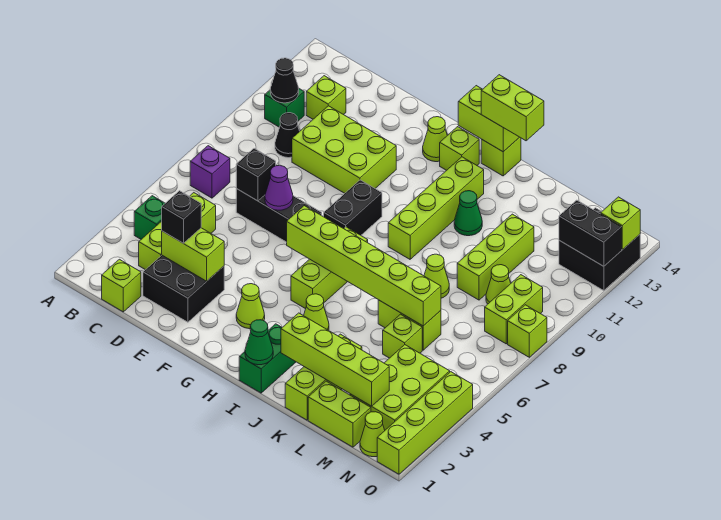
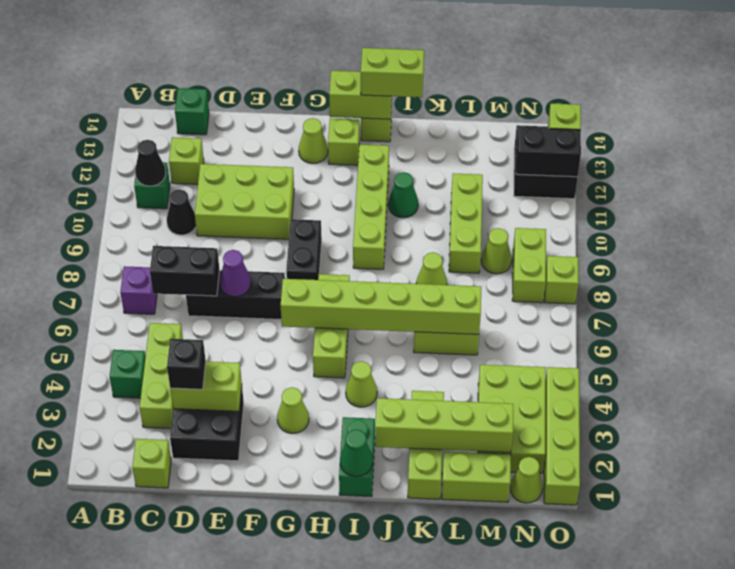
none -> green 1x1 brick [175,88,209,135]
black 1x1 brick [236,148,276,201] -> black 1x2 brick [150,246,219,296]
lime 1x1 brick [383,314,422,358] -> none

